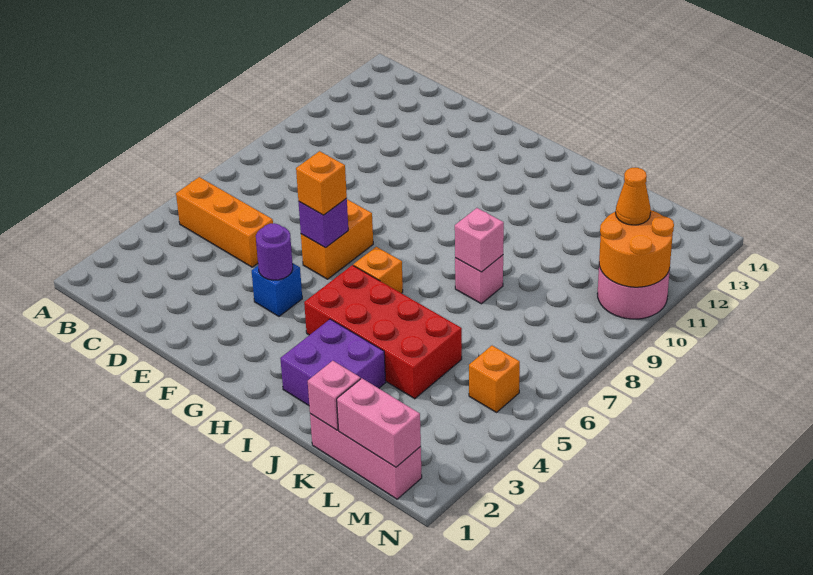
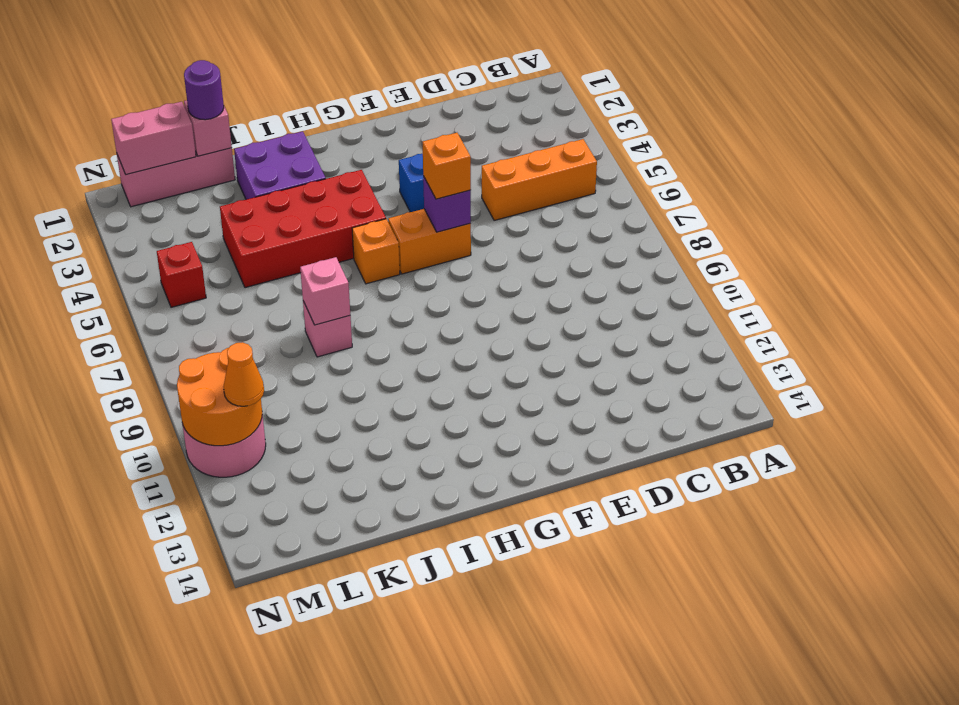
purple 1x1 round brick [256,223,293,280] -> purple 1x1 round brick moved to [184,60,224,120]
orange 1x2 brick [301,199,373,279] -> orange 1x2 brick turned to [388,209,471,274]
orange 1x1 brick [469,346,520,412] -> red 1x1 brick [157,242,206,307]

